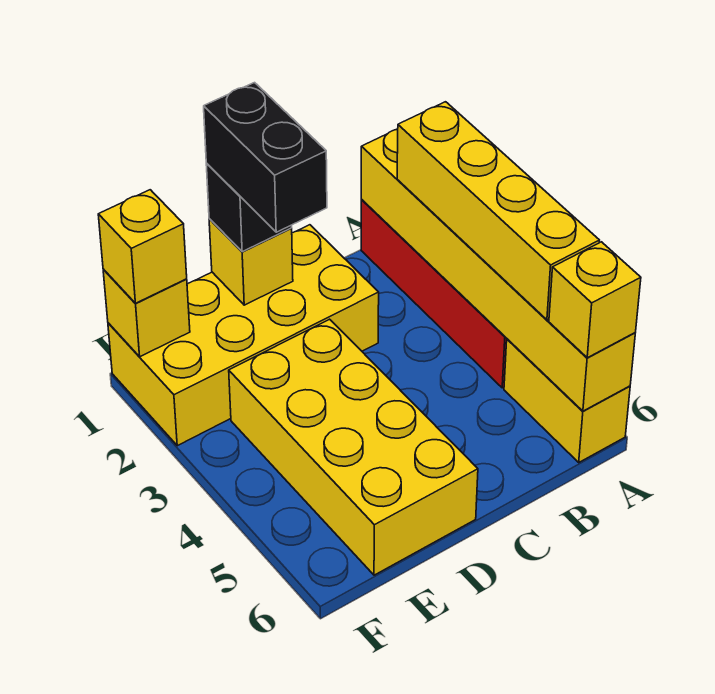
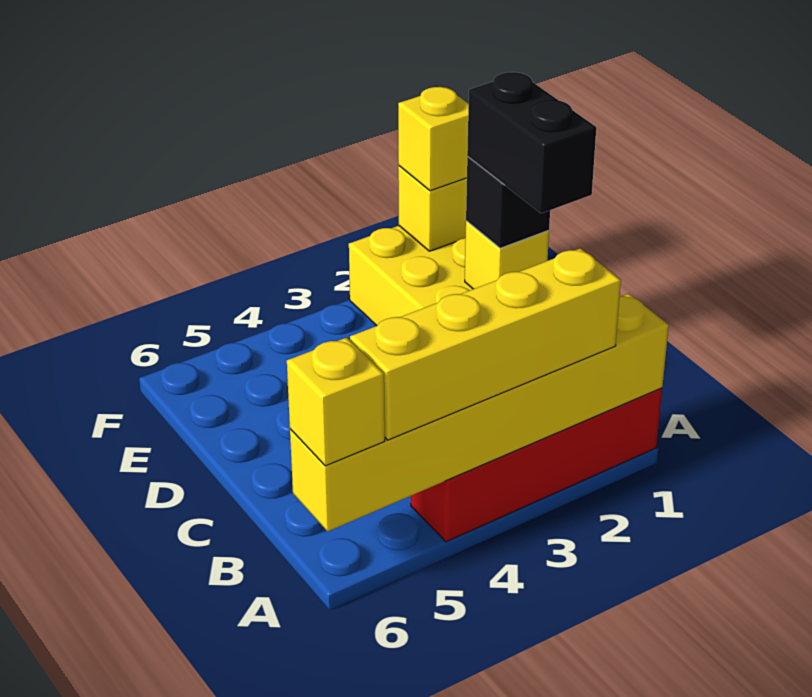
yellow 1x2 brick [504,339,630,462] -> none
black 1x2 brick [204,83,327,232] -> black 1x2 brick turned to [467,72,596,213]
yellow 2x4 brick [229,319,478,575] -> none

